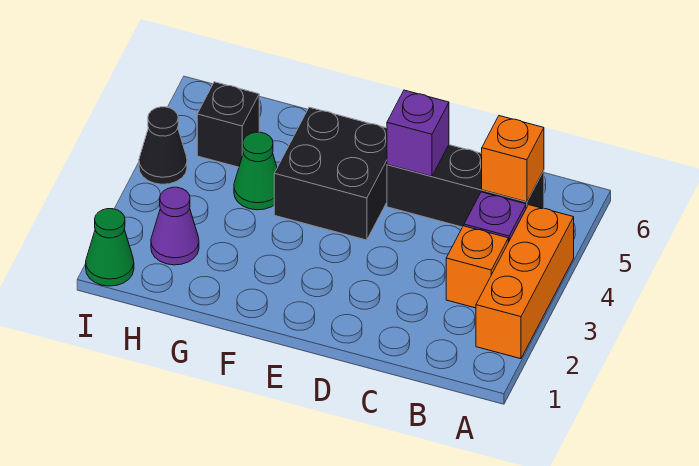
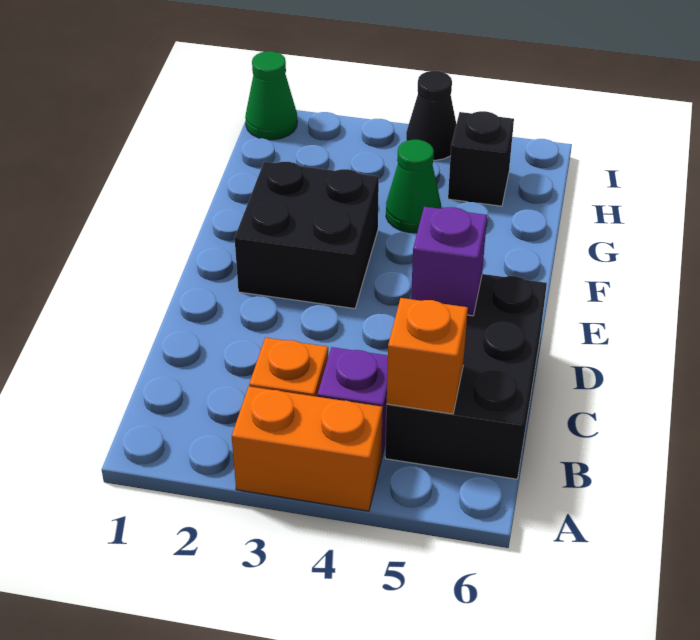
orange 1x3 brick [476,205,574,359] -> orange 1x2 brick [232,387,383,511]
black 1x3 brick [387,145,544,227] -> black 2x3 brick [385,274,547,479]
black 2x2 brick [274,107,387,240] -> black 2x2 brick moved to [235,162,379,309]
purple 1x1 cone [151,187,199,265] -> none

